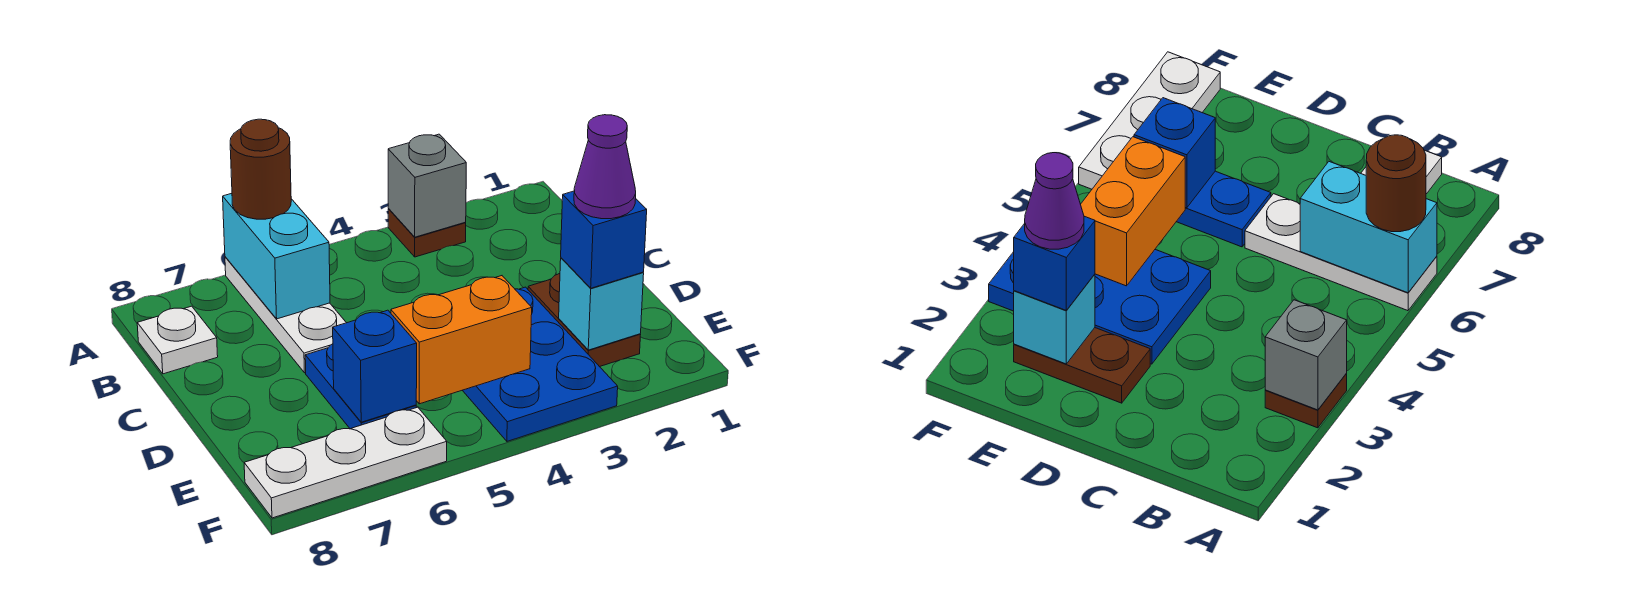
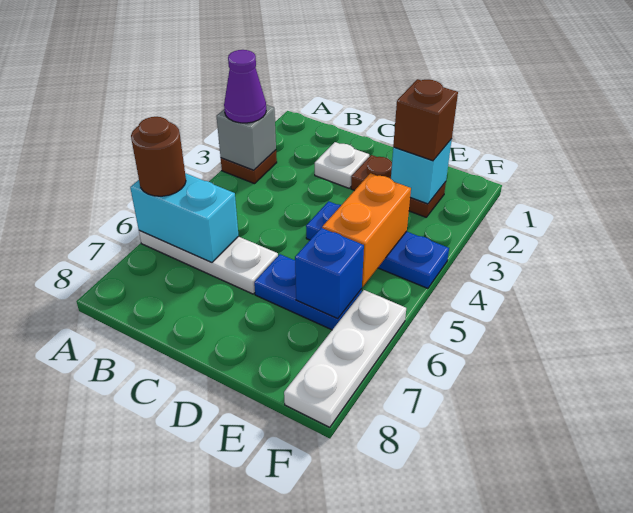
white 1x1 plate [137,306,218,374] -> white 1x1 plate moved to [315,142,369,188]
blue 2x3 plate [462,287,618,441] -> blue 1x3 plate [306,201,449,288]
blue 1x1 brick [561,191,647,288] -> brown 1x1 brick [393,79,458,161]
purple 1x1 cone [574,115,636,219] -> purple 1x1 cone moved to [224,50,266,123]

